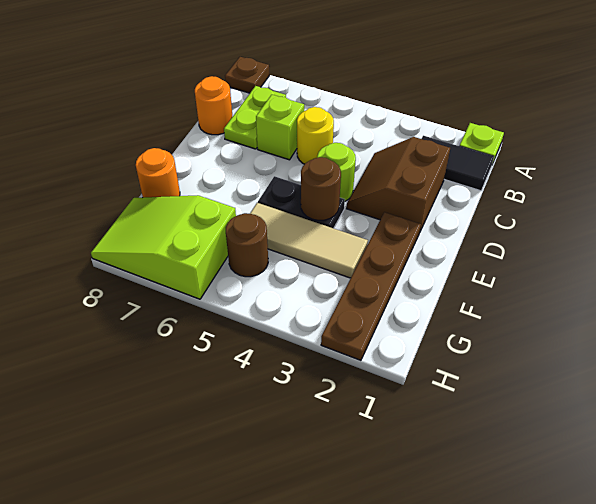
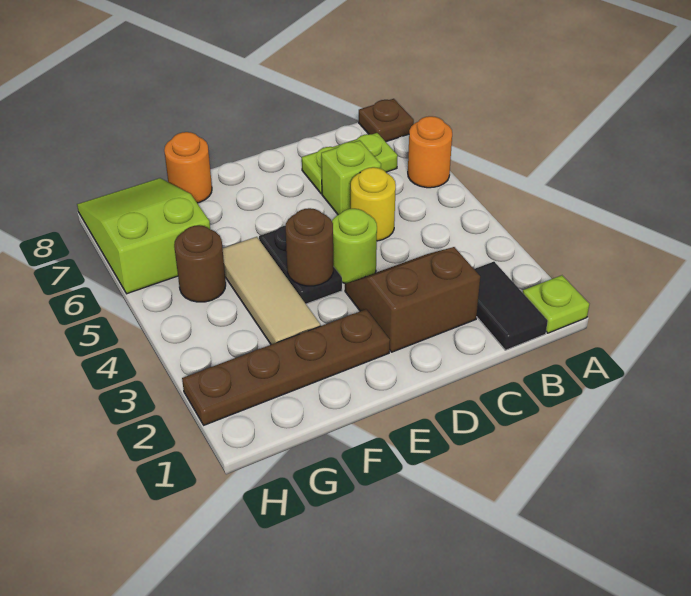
orange 1x1 round brick [195,76,233,135] -> orange 1x1 round brick moved to [408,116,452,188]

